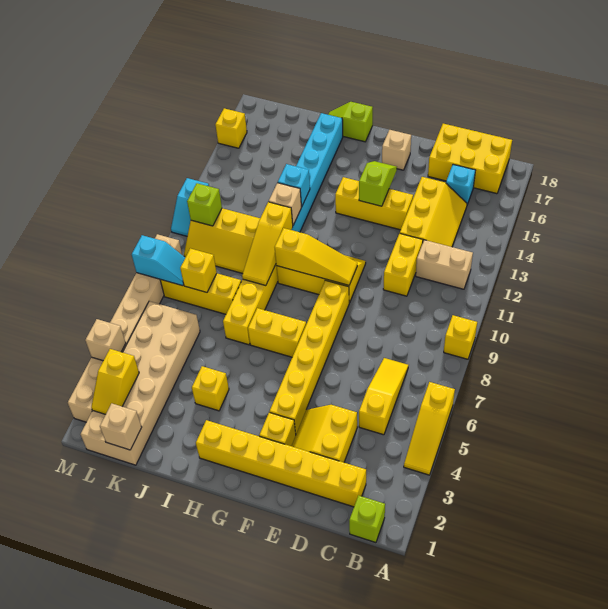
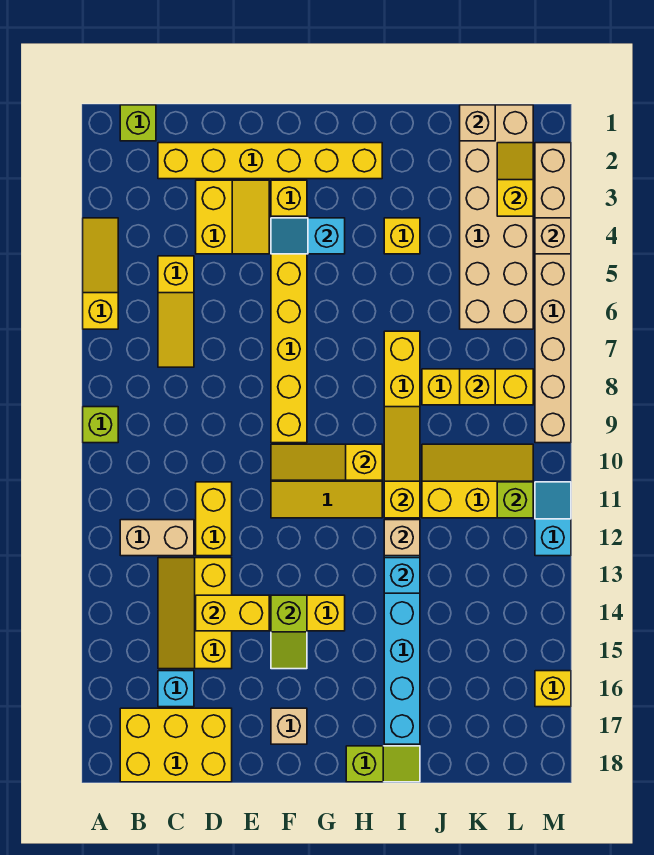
yellow 1x1 brick [444,315,477,359] -> lime 1x1 brick [83,407,118,443]
yellow 1x2 brick [248,308,306,357] -> yellow 1x2 brick moved to [196,595,269,631]
cyan 1x2 slope [132,235,185,286] -> cyan 1x2 slope moved to [271,218,345,254]

